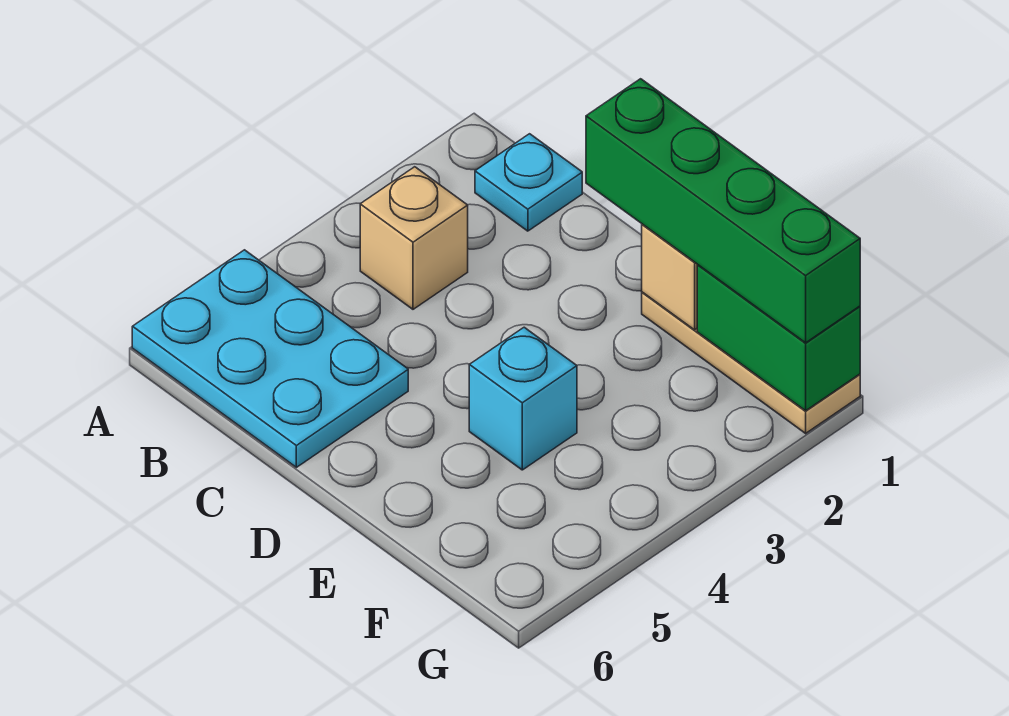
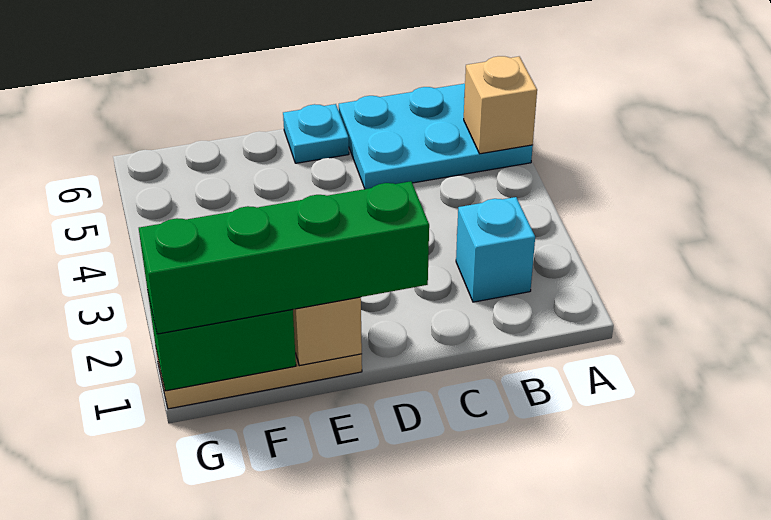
cyan 1x1 plate [475,134,582,231] -> cyan 1x1 plate moved to [283,104,349,163]
tan 1x1 brick [360,167,468,309] -> tan 1x1 brick moved to [464,56,537,154]
cyan 1x1 brick [469,327,577,470] -> cyan 1x1 brick moved to [456,197,535,302]

